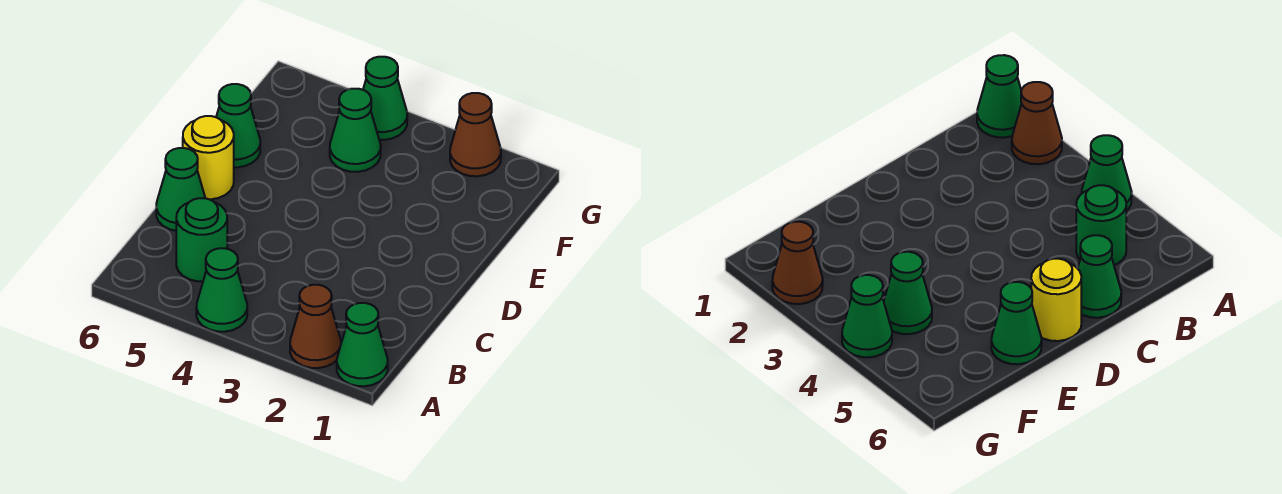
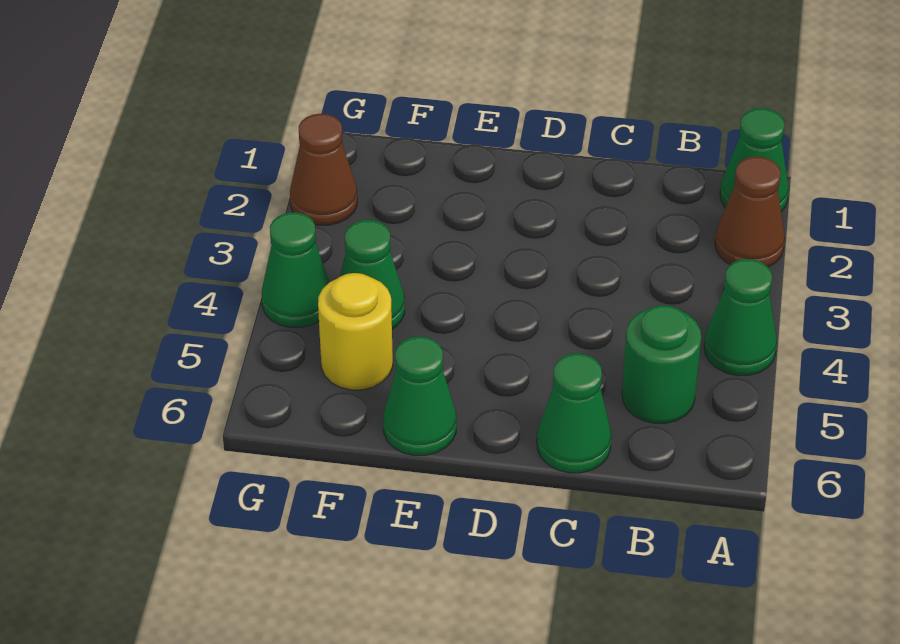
yellow 1x1 round brick [183,116,234,199] -> yellow 1x1 round brick moved to [318,273,393,390]

